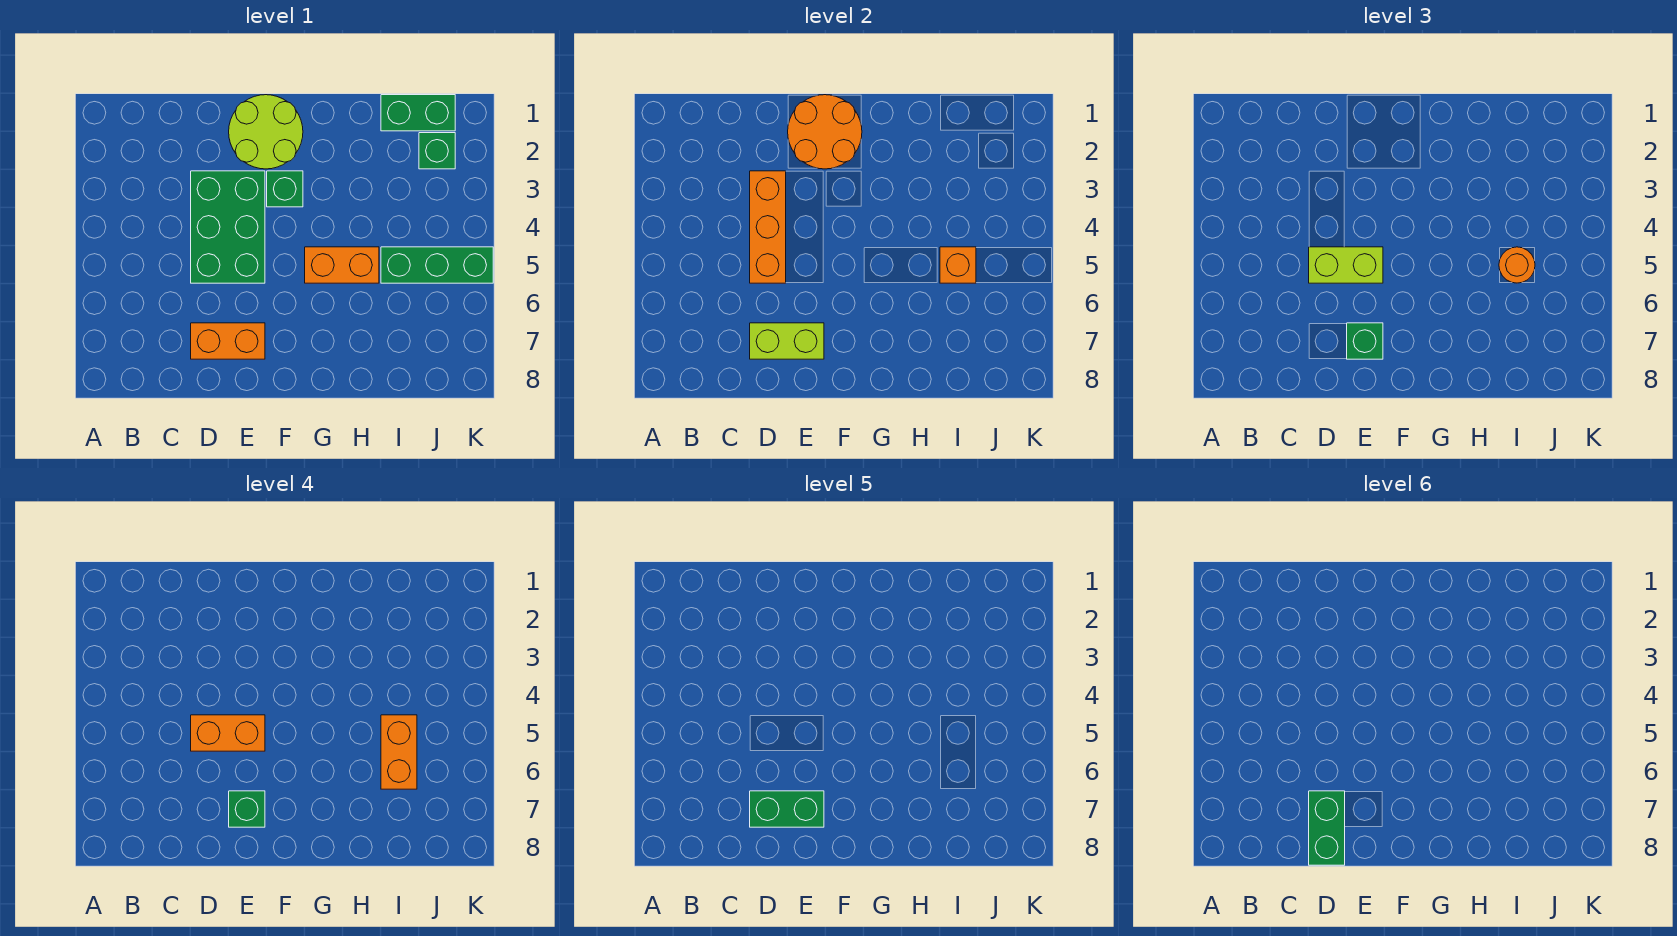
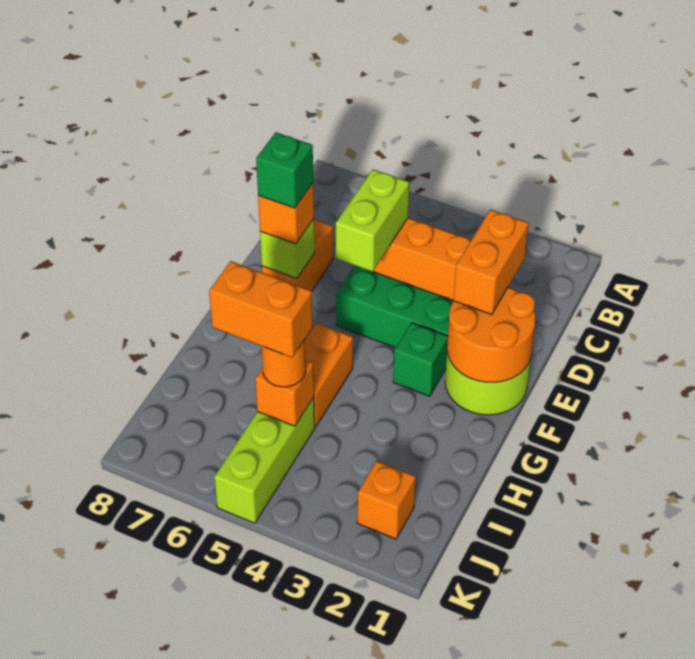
orange 1x2 brick [191,715,265,751] -> orange 1x2 brick moved to [454,210,529,315]
lime 1x2 brick [750,323,824,359] -> lime 1x1 brick [260,219,315,279]
green 1x2 brick [750,791,824,827] -> none
green 1x2 brick [1309,791,1345,865] -> none
green 1x1 brick [1347,323,1383,359] -> orange 1x1 brick [258,183,314,244]
green 1x2 brick [381,95,455,131] -> none
green 1x3 brick [381,247,493,283] -> lime 1x3 brick [214,397,315,523]
green 1x1 brick [419,133,455,169] -> orange 1x1 brick [357,461,416,539]

